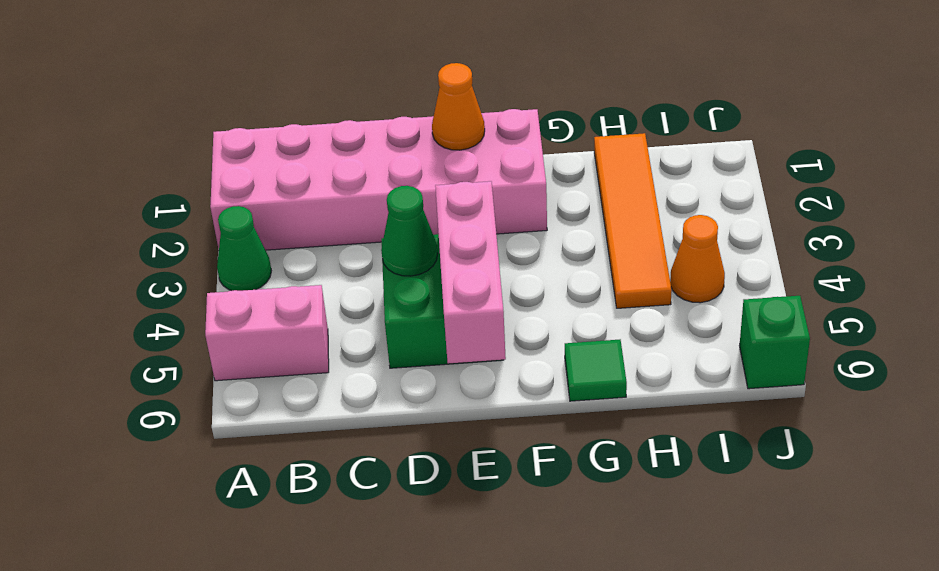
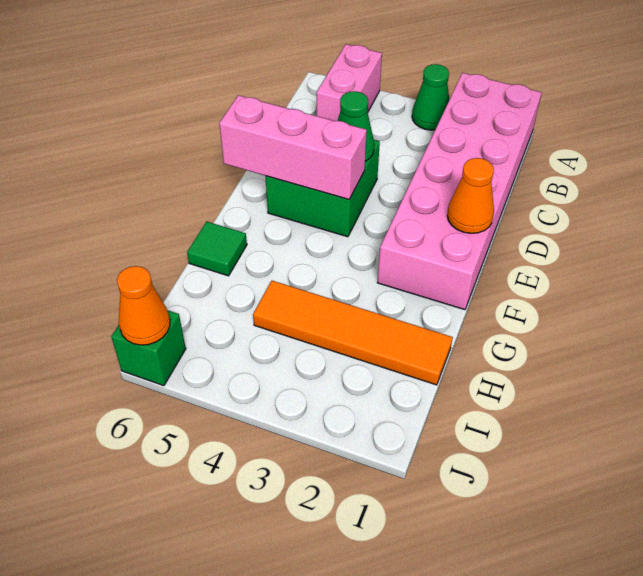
orange 1x1 cone [670,215,725,303] -> orange 1x1 cone moved to [117,266,170,345]

